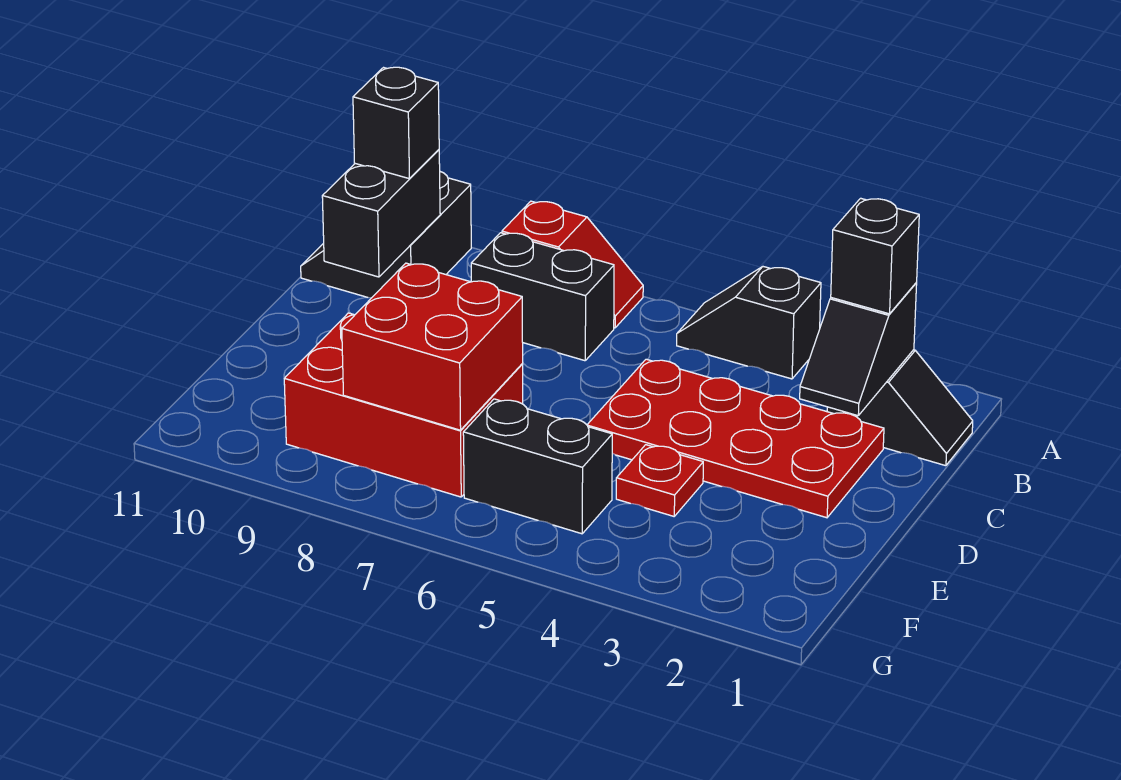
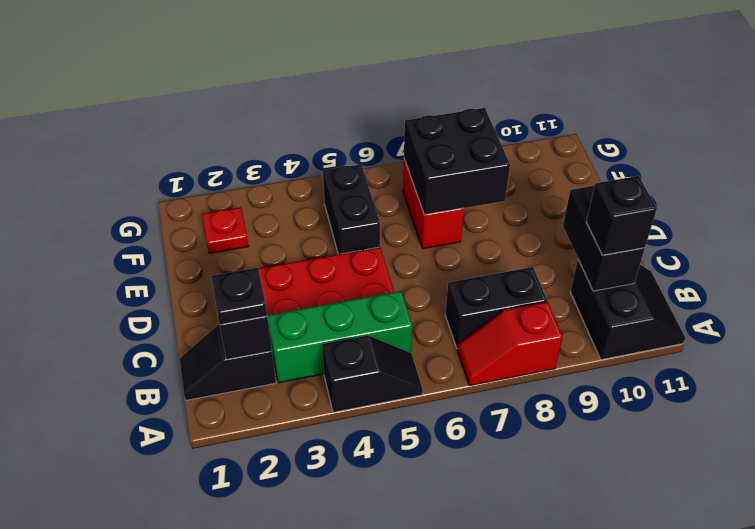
black 1x1 brick [831,198,919,314] -> black 1x1 plate [211,268,267,325]
none -> green 1x3 brick [267,291,412,383]
red 1x1 plate [616,445,703,516] -> red 1x1 plate moved to [202,207,248,253]
red 2x3 brick [284,313,523,497] -> red 1x2 brick [403,159,464,249]
red 2x2 brick [342,263,523,430] -> black 2x2 brick [404,108,510,215]
black 1x2 brick [463,399,612,534] -> black 1x2 brick turned to [323,164,380,254]

